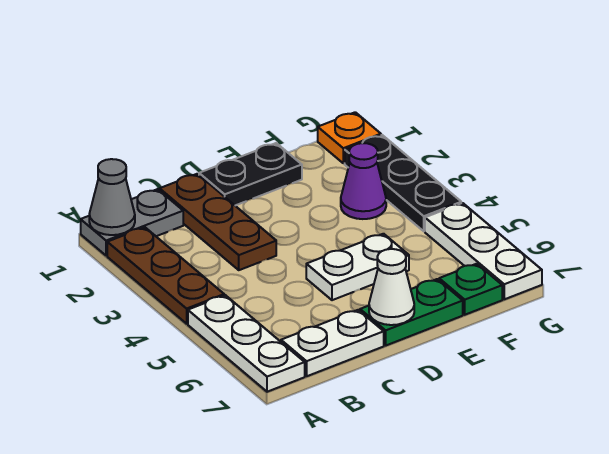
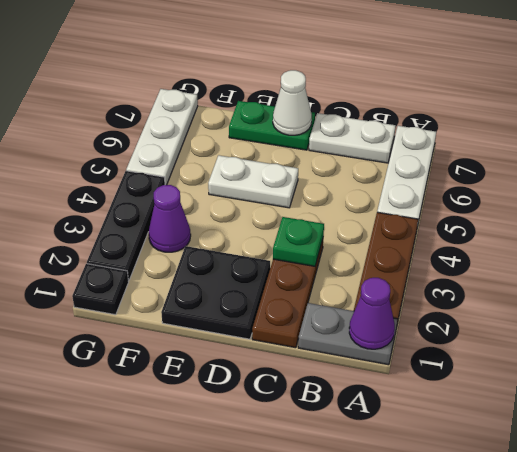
grey 1x1 cone [89,159,135,235] -> purple 1x1 cone [349,278,395,349]
black 1x2 plate [199,143,302,205] -> black 2x2 plate [161,246,270,339]
green 1x1 plate [439,264,502,315] -> green 1x1 plate moved to [273,217,324,266]
orange 1x1 plate [318,112,381,163] -> black 1x1 plate [72,264,129,315]

